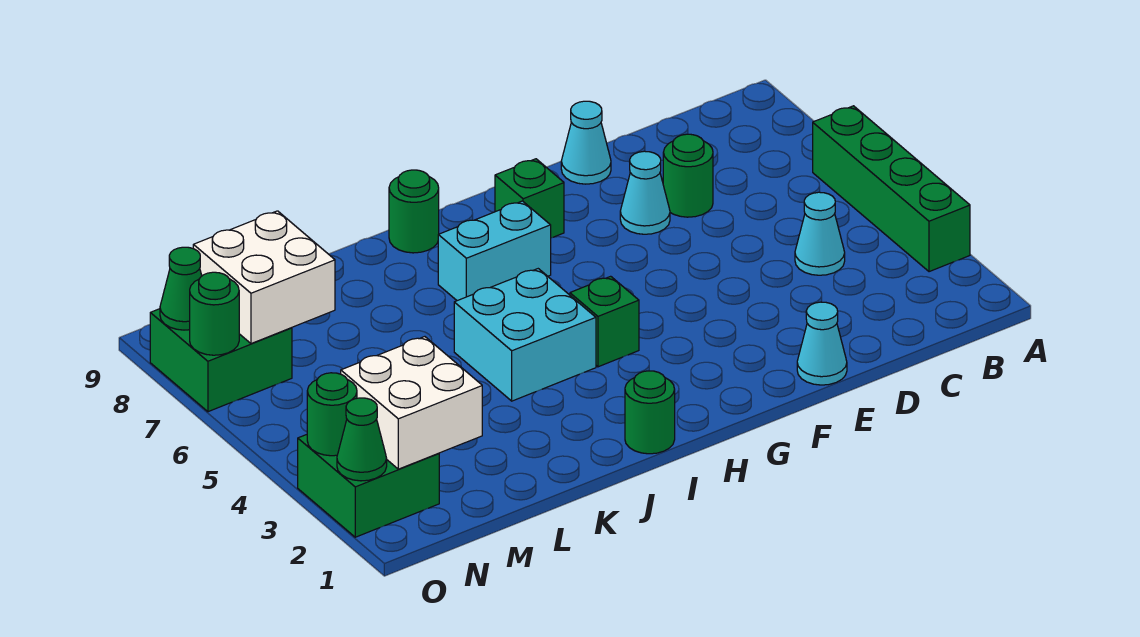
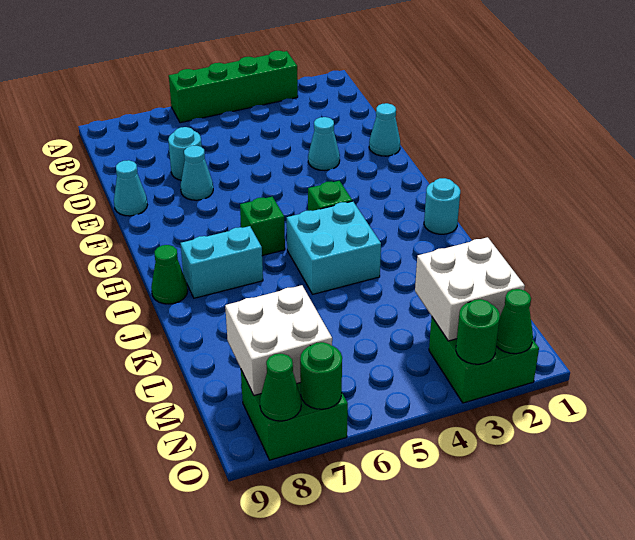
cyan 1x1 cone [795,192,845,275] -> cyan 1x1 cone moved to [308,117,340,170]
green 1x1 round brick [663,134,713,217] -> cyan 1x1 round brick [168,127,201,180]
green 1x1 brick [495,159,564,238] -> green 1x1 brick moved to [240,197,285,256]
cyan 1x2 brick [438,201,551,301] -> cyan 1x2 brick turned to [181,226,263,298]
green 1x1 round brick [625,371,675,454] -> cyan 1x1 round brick [424,178,460,234]
green 1x1 round brick [389,170,439,253] -> green 1x1 cone [151,245,188,304]

